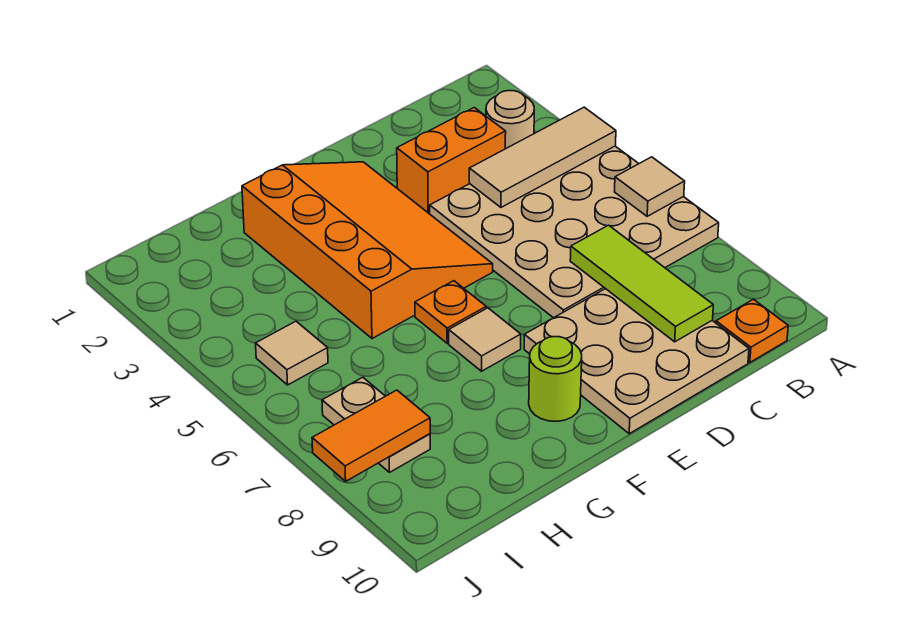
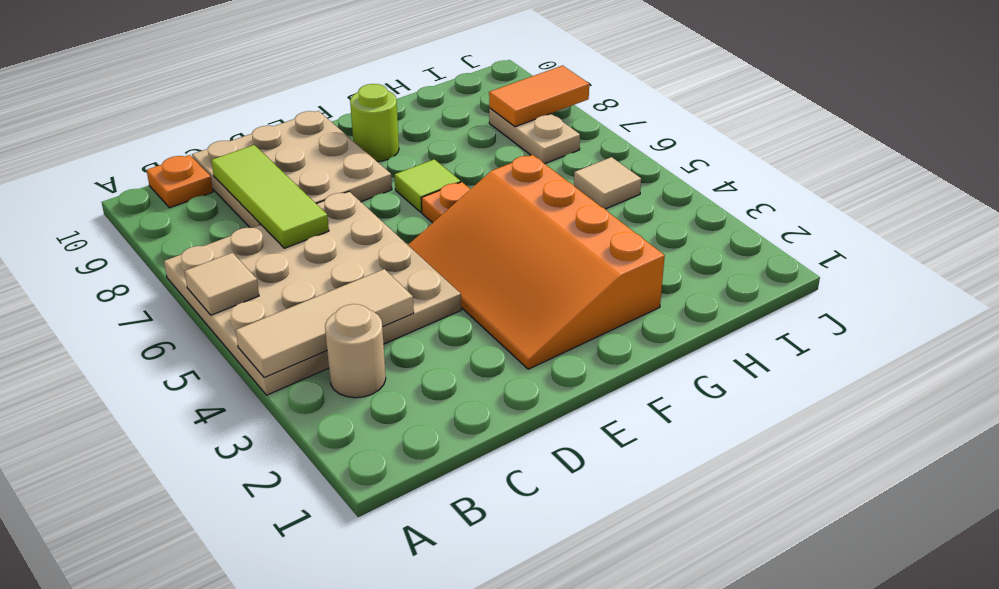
orange 1x2 brick [397,108,506,214] -> none
tan 1x1 tile [449,308,521,371] -> lime 1x1 tile [395,159,460,212]

